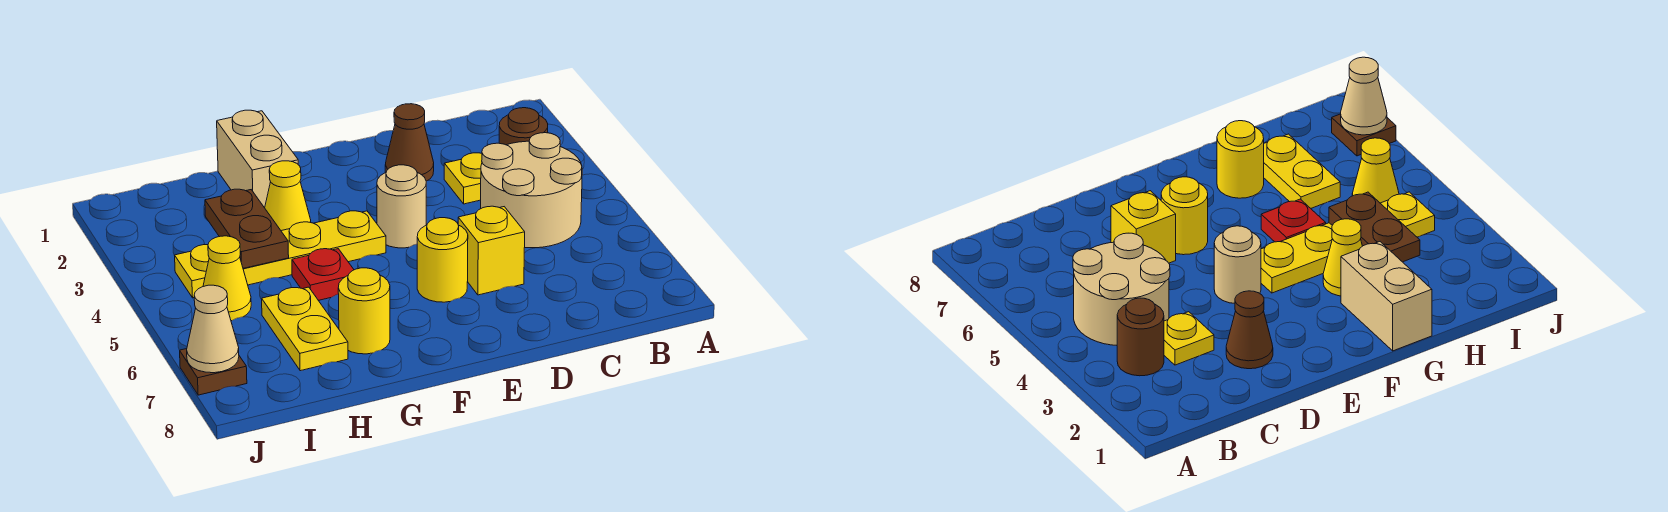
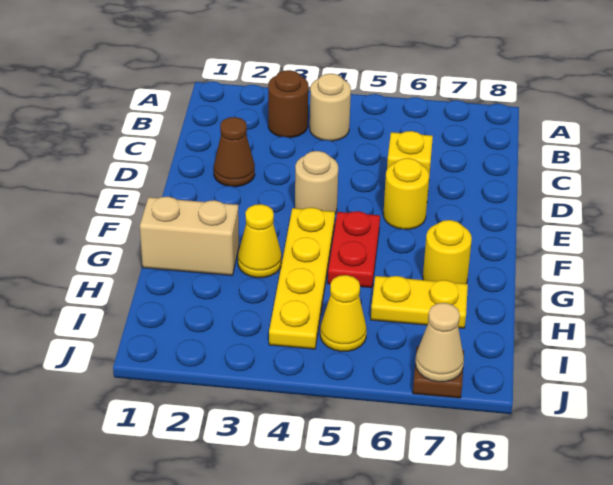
tan 2x2 round brick [481,133,582,248] -> tan 1x1 round brick [310,74,351,141]
yellow 1x1 plate [444,153,482,204] -> none
red 1x1 plate [292,249,354,300] -> red 1x2 plate [328,211,380,288]
brown 1x2 plate [205,189,289,268] -> none

